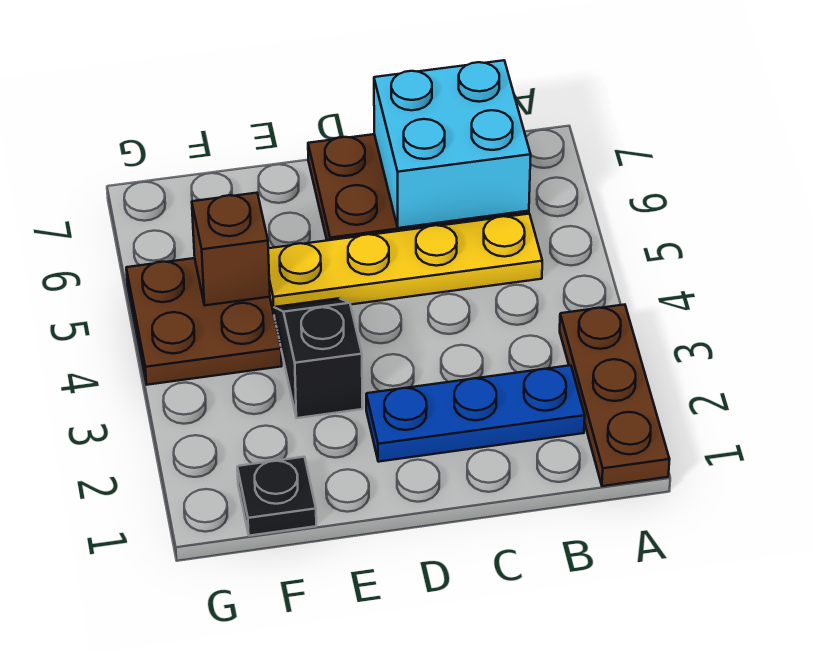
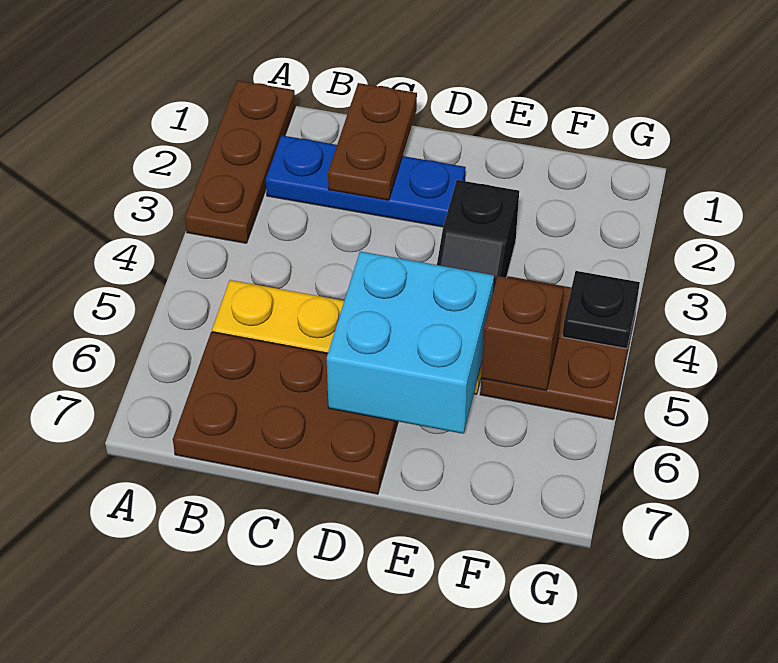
cyan 2x2 brick [374,60,531,228] -> cyan 2x2 brick moved to [327,251,494,434]
none -> brown 1x2 plate [328,83,417,200]
black 1x1 plate [237,457,316,536] -> black 1x1 plate moved to [562,271,640,349]

